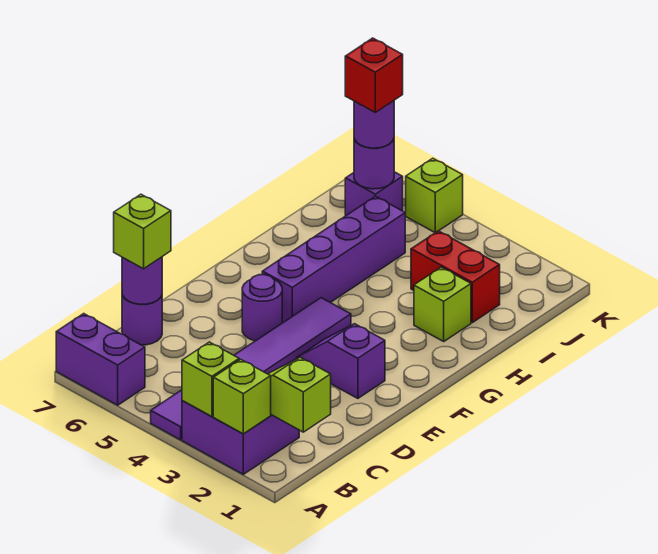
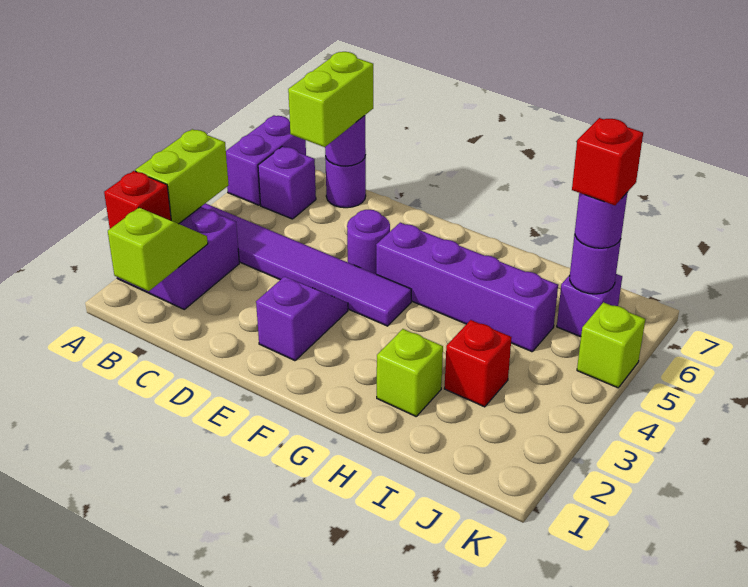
lime 1x1 brick [213,359,271,434] -> red 1x1 brick [104,171,171,229]
lime 1x1 brick [182,342,239,416] -> lime 1x2 brick [135,129,229,224]
none -> purple 1x1 brick [258,146,316,219]
lime 1x1 brick [114,194,171,269] -> lime 1x2 brick [288,52,373,147]
red 1x2 brick [411,231,500,323] -> red 1x1 brick [444,320,512,407]

